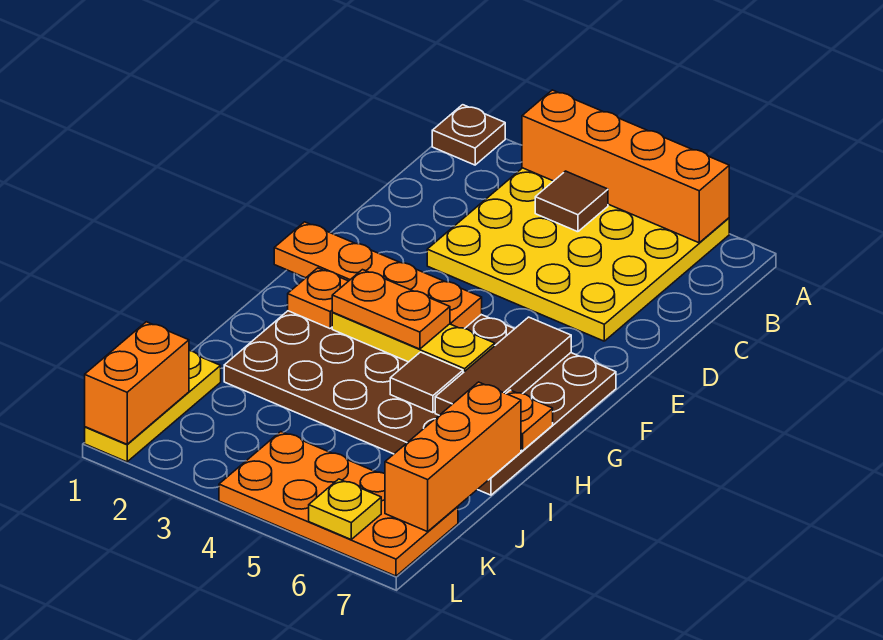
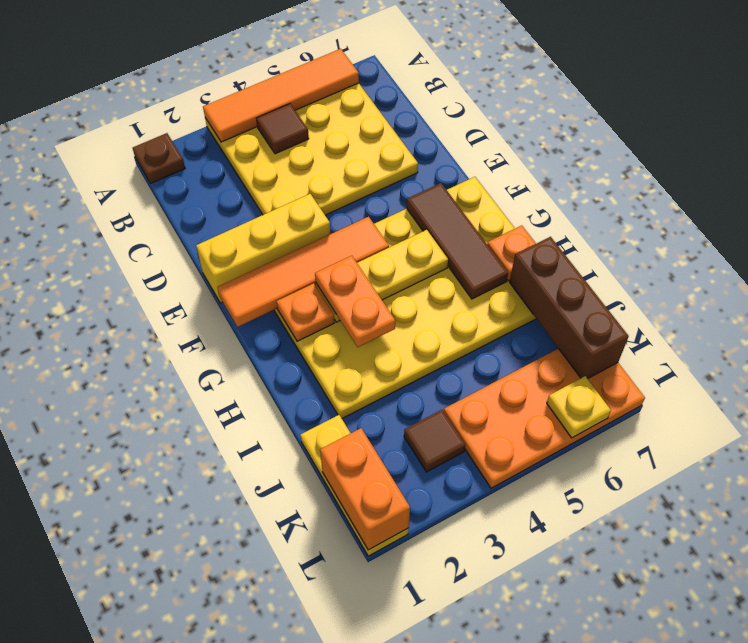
orange 1x4 brick [522,90,729,243] -> orange 1x4 tile [203,49,359,142]
none -> yellow 1x3 brick [196,194,331,303]
orange 1x4 plate [274,222,482,329] -> orange 1x4 tile [217,217,389,327]
brown 4x6 plate [224,311,616,495] -> yellow 4x6 plate [274,177,536,418]
orange 1x2 plate [332,270,450,349] -> orange 1x2 plate turned to [315,256,395,347]
brown 1x1 tile [390,352,463,413] -> brown 1x1 tile moved to [404,410,465,472]
orange 1x3 brick [385,382,521,532] -> brown 1x3 brick [510,237,629,379]

